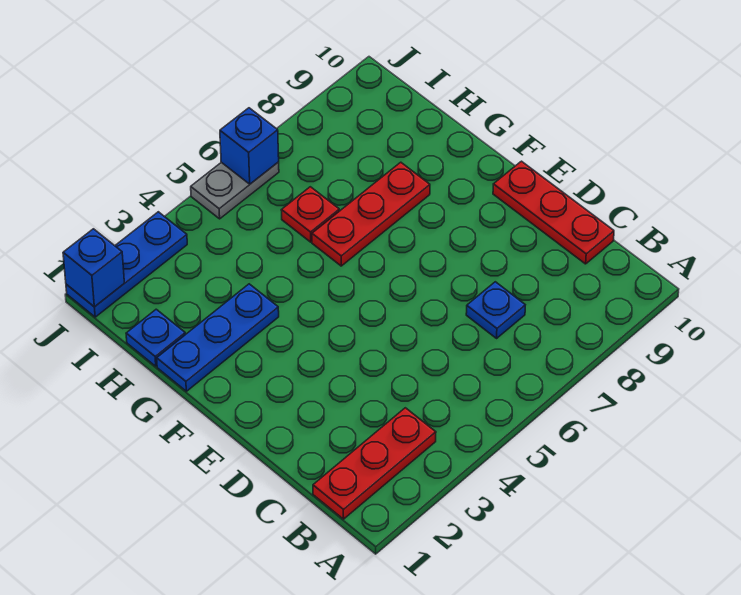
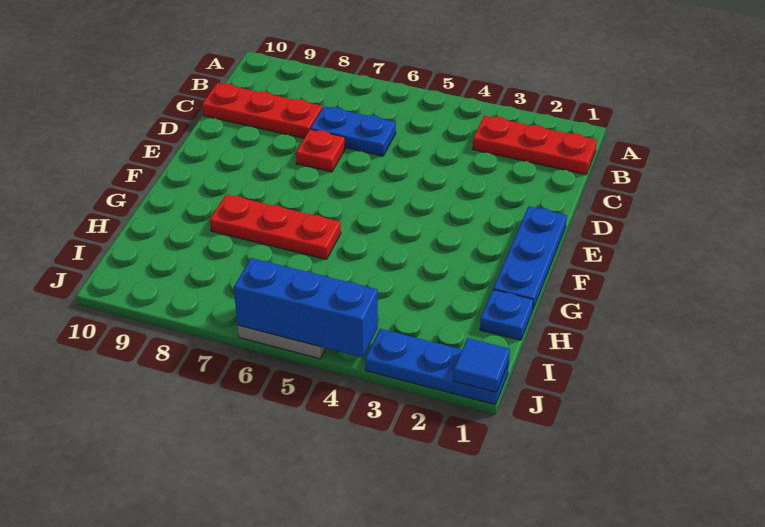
blue 1x1 plate [466,282,525,338] -> blue 1x2 plate [311,106,396,156]
red 1x3 plate [493,161,614,264] -> red 1x3 plate turned to [202,83,322,138]
blue 1x3 plate [157,284,279,391] -> blue 1x3 plate turned to [493,206,567,309]
red 1x1 plate [281,187,339,242] -> red 1x1 plate moved to [296,129,345,172]
blue 1x1 brick [63,229,124,307] -> blue 1x1 tile [454,338,510,392]
blue 1x1 brick [220,108,279,184] -> blue 1x3 brick [234,258,378,358]

